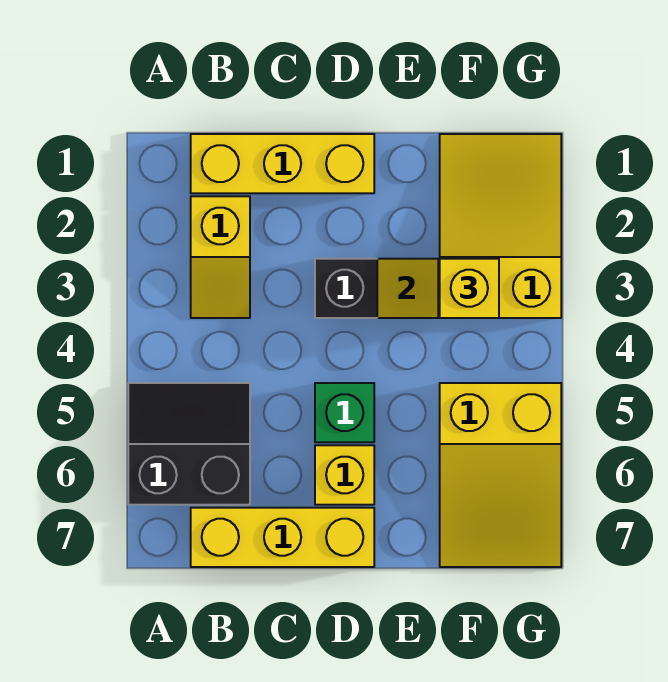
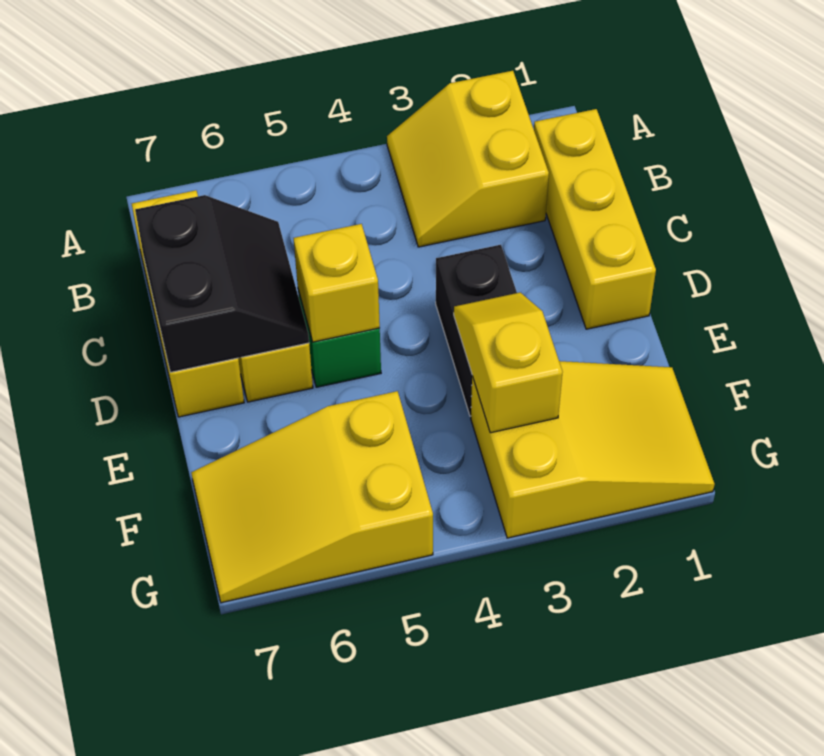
black 2x2 slope [128,383,250,505] -> black 2x2 slope moved to [135,195,309,372]
yellow 1x2 slope [191,196,250,318] -> yellow 2x2 slope [387,71,549,247]
yellow 1x1 brick [440,259,499,318] -> yellow 1x1 brick moved to [294,224,380,342]

